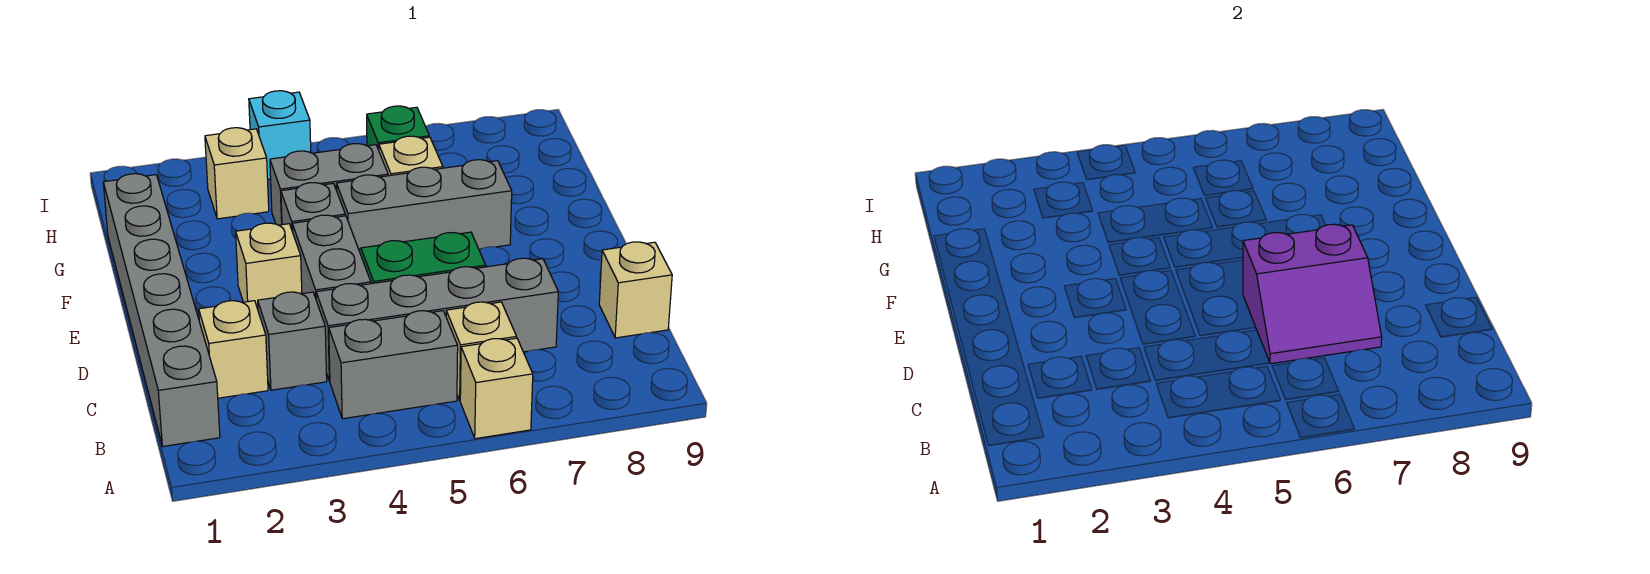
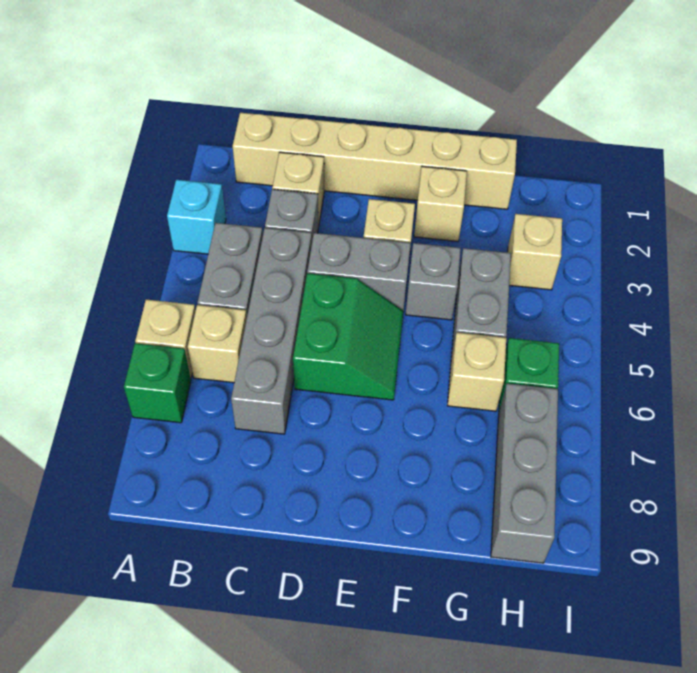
none -> green 1x1 brick [124,343,191,423]
grey 1x6 brick [103,174,220,446] -> tan 1x6 brick [233,113,517,209]
purple 2x2 slope [1243,224,1382,364] -> none
tan 1x1 brick [599,242,672,338] -> tan 1x1 brick moved to [414,167,467,241]
grey 1x3 brick [336,160,512,249] -> grey 1x3 brick moved to [491,384,558,563]
cyan 1x1 brick [249,91,311,179] -> cyan 1x1 brick moved to [167,180,226,254]

